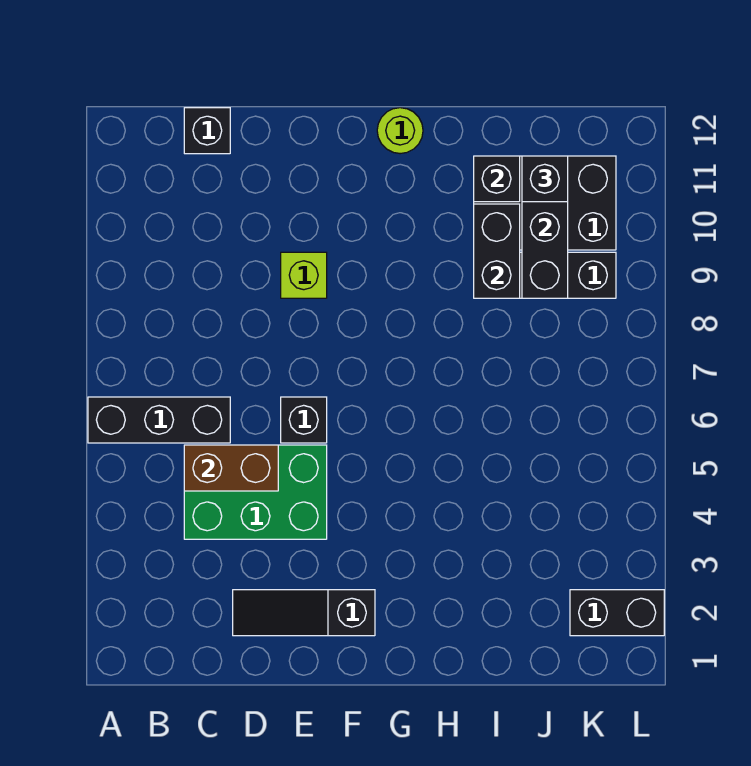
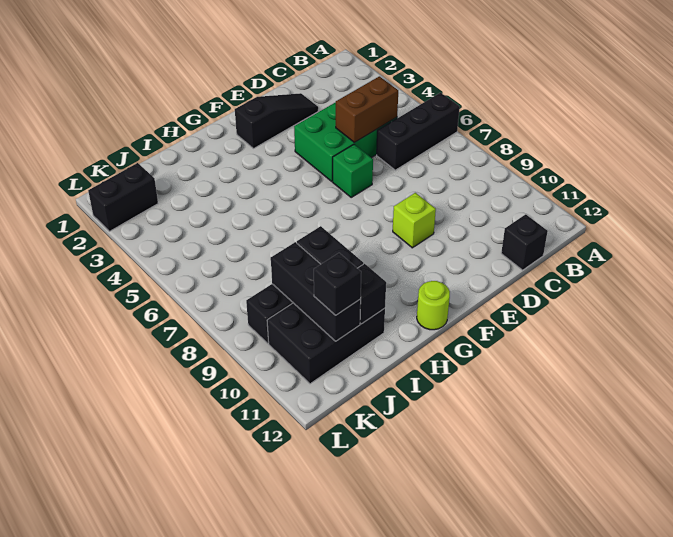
black 1x1 brick [281,397,327,443] -> green 1x1 brick [333,144,373,197]

